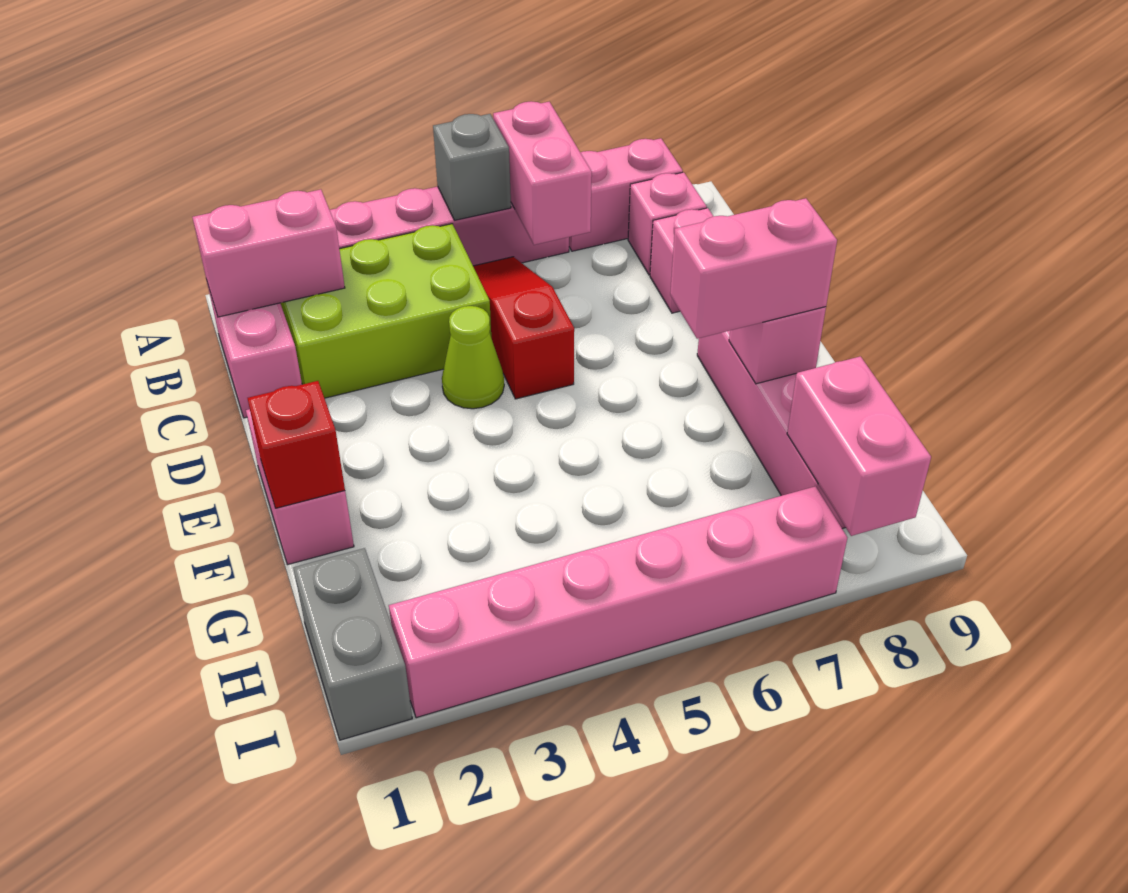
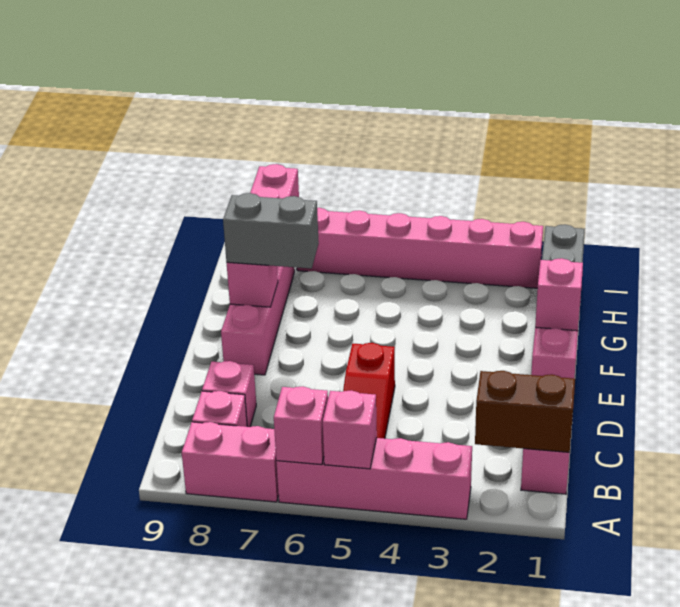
grey 1x1 brick [433,114,511,220] -> pink 1x1 brick [323,390,377,469]
pink 1x2 brick [493,101,592,245] -> pink 1x1 brick [274,386,328,465]
pink 1x2 brick [192,189,345,317] -> brown 1x2 brick [475,371,575,452]
lime 2x3 brick [280,224,491,398] -> none
lime 1x1 cone [442,306,504,409] -> none
red 1x1 brick [248,381,345,508] -> pink 1x1 brick [535,258,583,331]
pink 1x2 brick [670,198,837,339] -> grey 1x2 brick [223,193,319,269]

